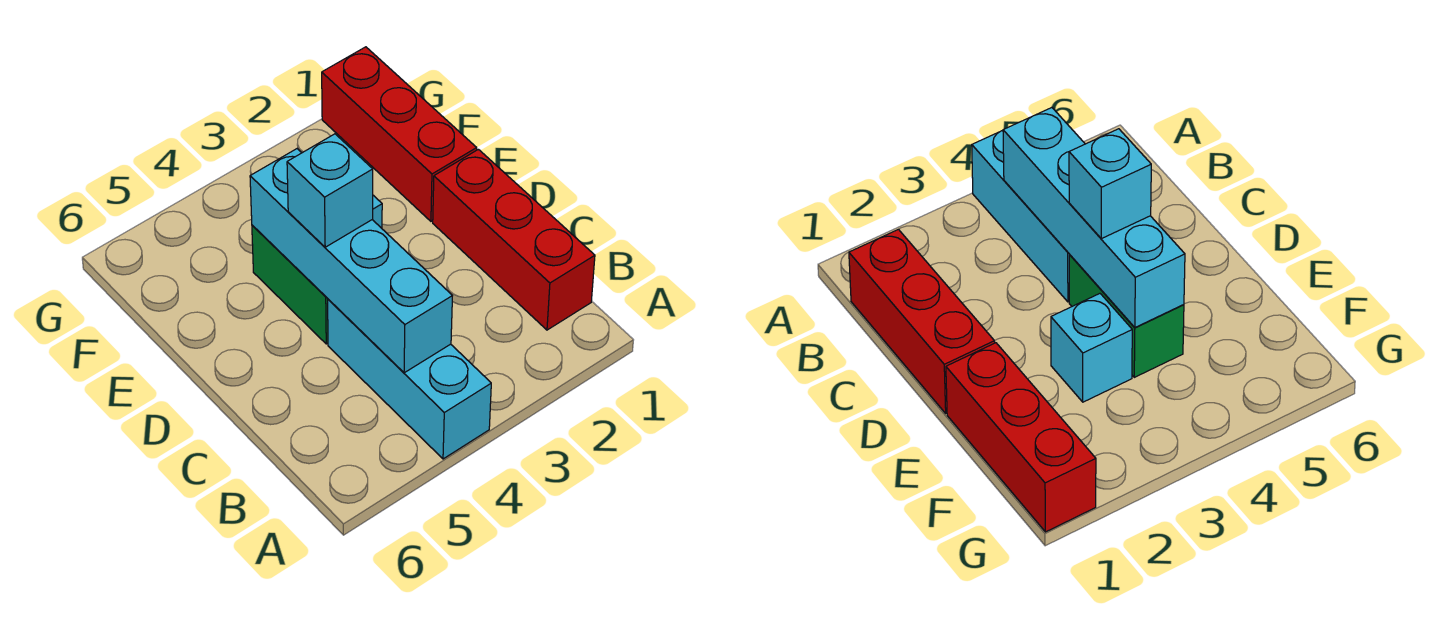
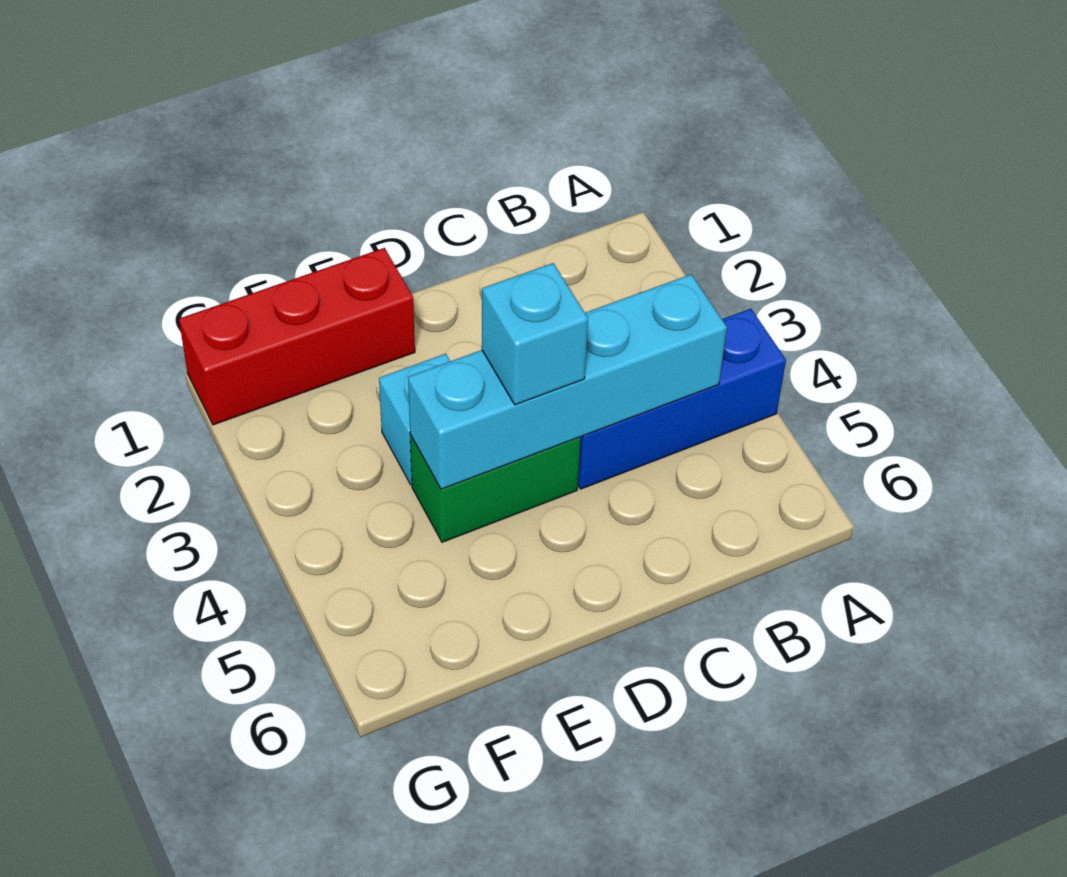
cyan 1x3 brick [328,299,491,459] -> blue 1x3 brick [578,309,786,489]
red 1x3 brick [433,149,595,330] -> none

